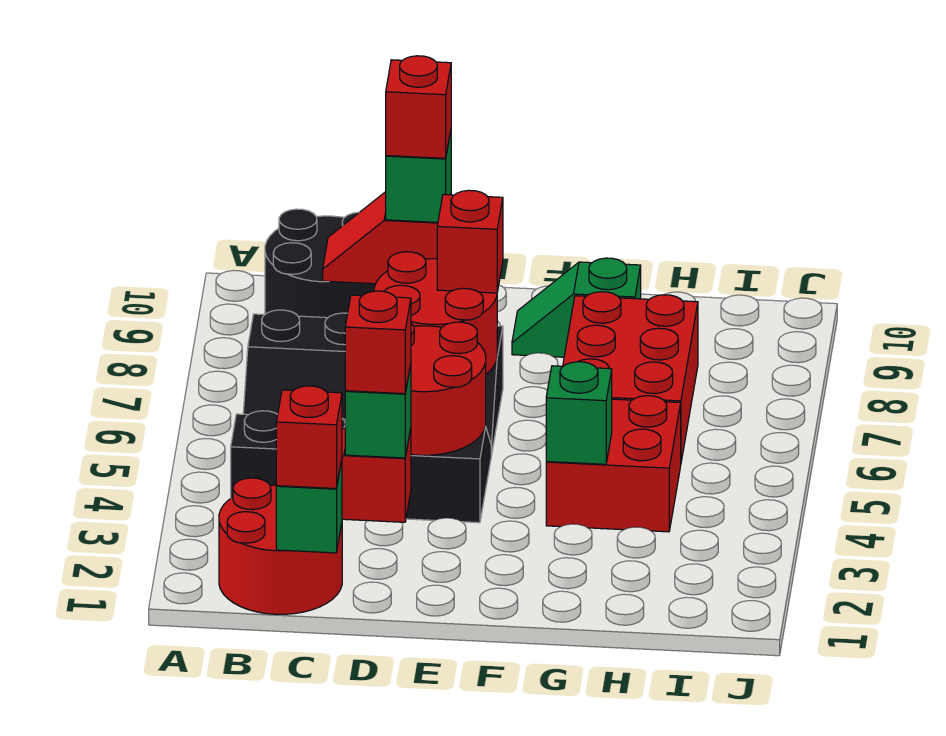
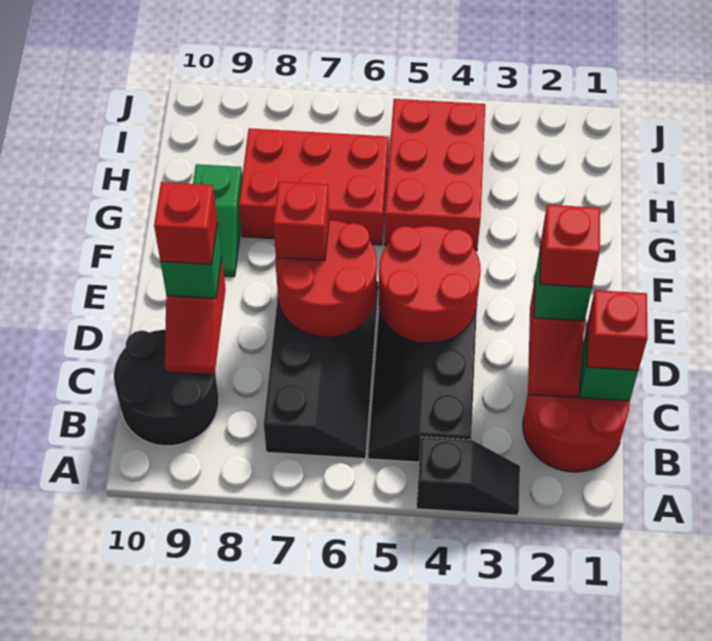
none -> black 1x2 slope [416,437,520,515]
red 2x2 brick [546,396,681,532] -> red 2x3 brick [384,99,485,251]
green 1x1 brick [546,362,612,464] -> none

